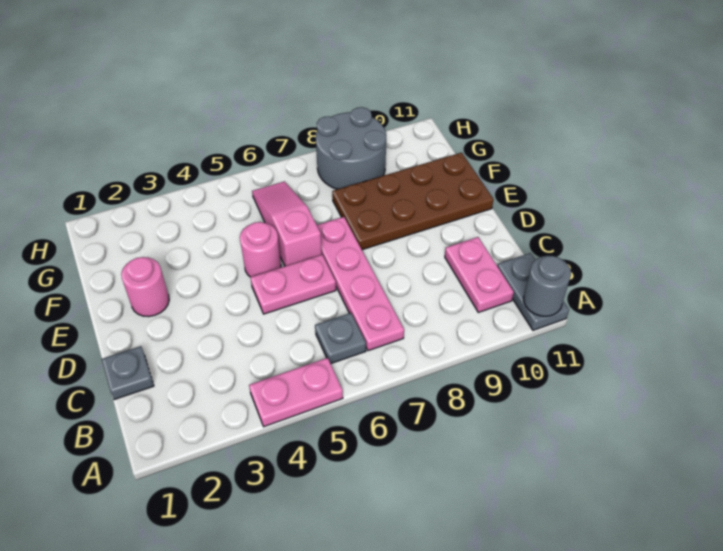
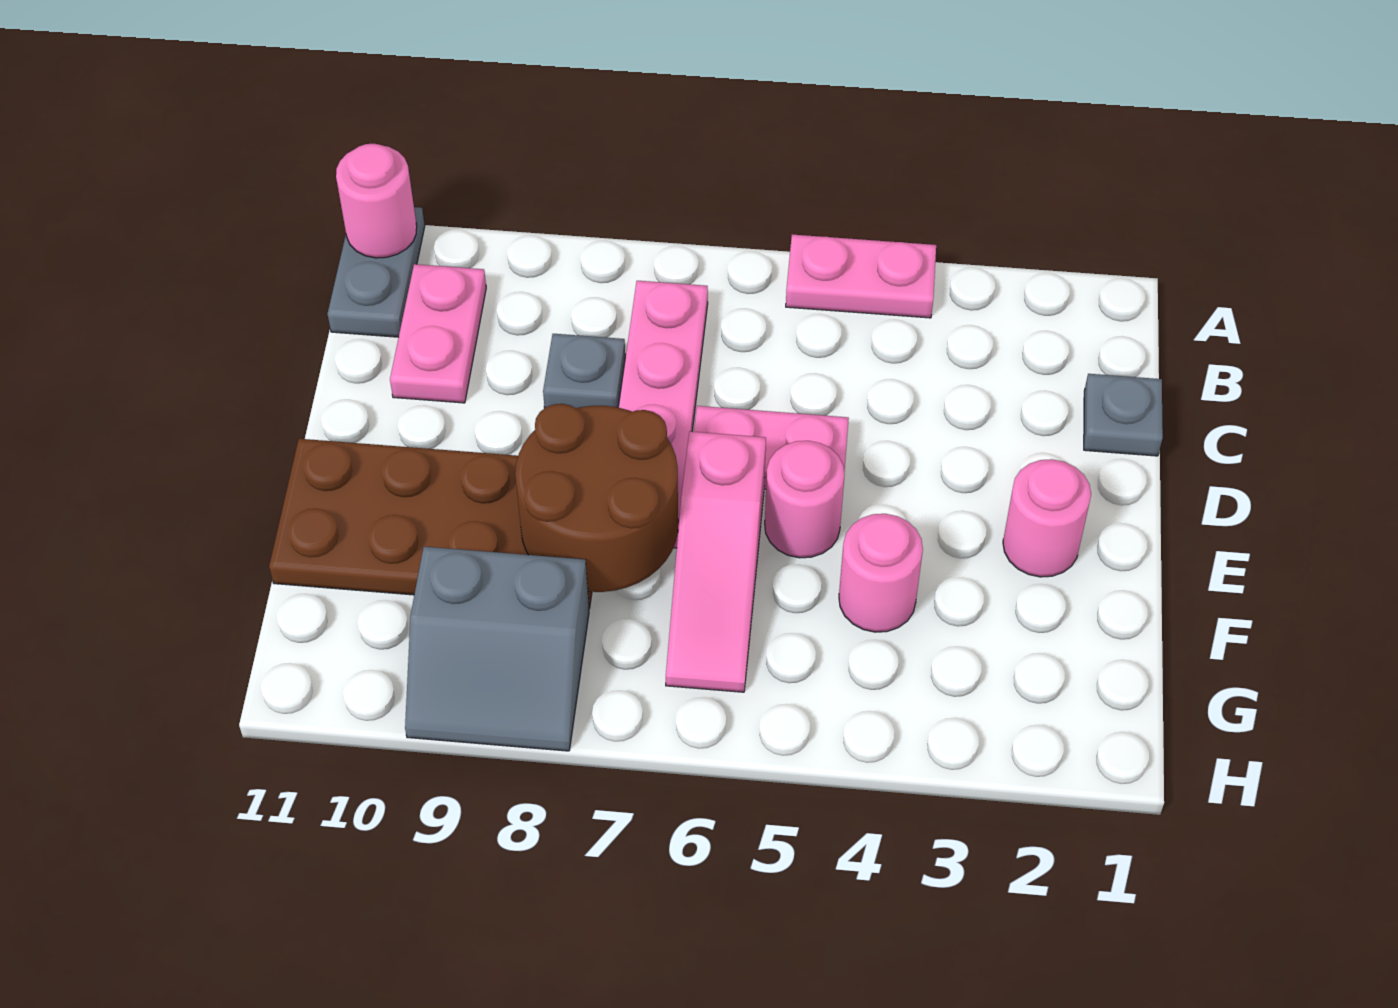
grey 1x1 round brick [524,256,571,316] -> pink 1x1 round brick [336,144,417,258]
grey 1x1 plate [315,313,366,364] -> grey 1x1 plate moved to [543,334,625,408]
none -> brown 2x2 round brick [515,404,678,592]
none -> pink 1x1 round brick [839,514,923,632]
grey 2x2 round brick [316,107,386,189] -> grey 2x2 slope [405,547,589,751]

